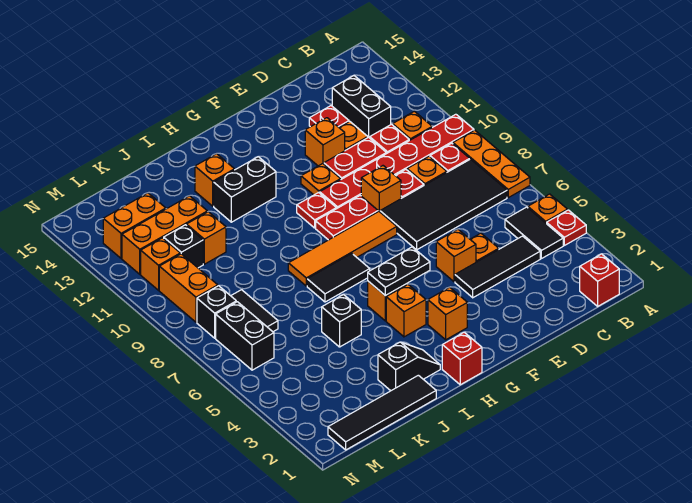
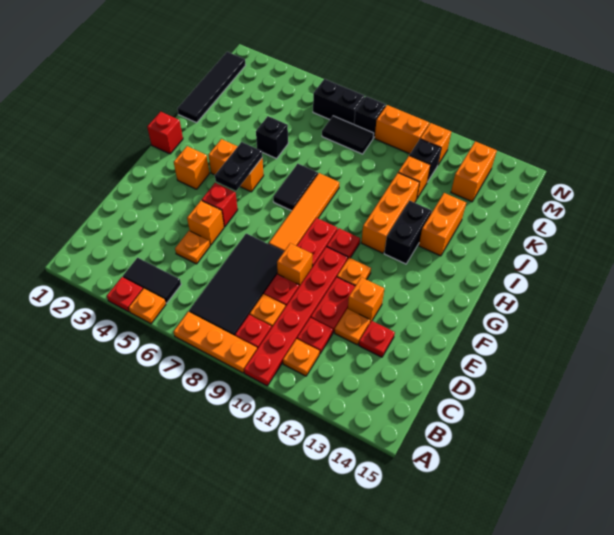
red 1x1 brick [580,254,619,306] -> red 1x1 brick moved to [202,183,238,227]
black 1x3 tile [455,236,540,298] -> none
black 1x2 brick [332,76,391,138] -> none
black 1x2 slope [378,342,440,391] -> none
orange 1x1 brick [195,154,234,206] -> orange 1x2 brick [419,193,466,256]
orange 1x3 brick [122,196,207,274] -> orange 1x3 brick moved to [361,173,419,253]

